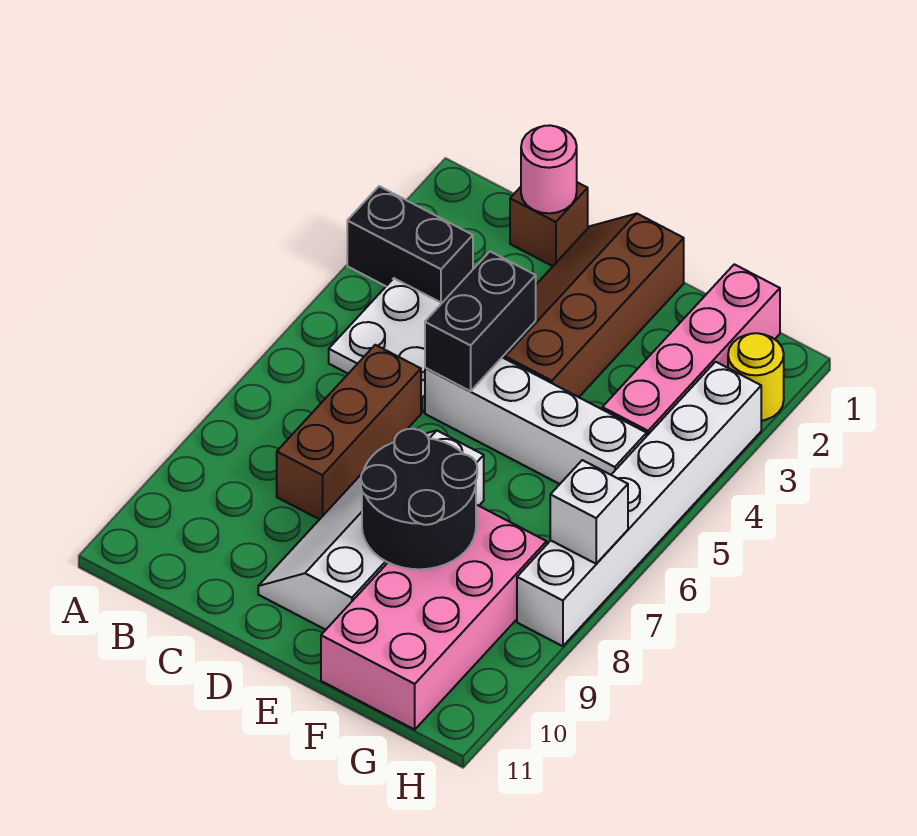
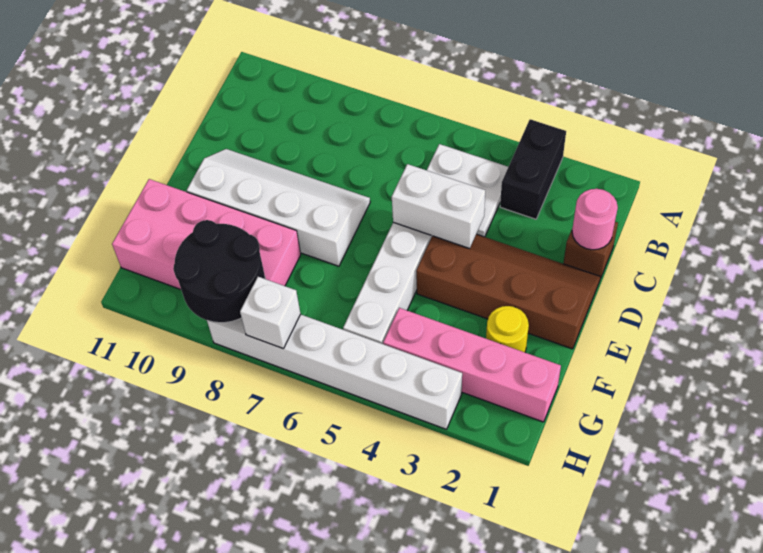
brown 1x3 brick [277,345,421,519] -> none
black 1x2 brick [425,251,536,391] -> white 1x2 brick [392,164,485,248]
black 2x2 round brick [361,429,477,569] -> black 2x2 round brick moved to [173,220,265,323]
yellow 1x1 round brick [728,333,784,421] -> yellow 1x1 round brick moved to [486,306,529,352]

